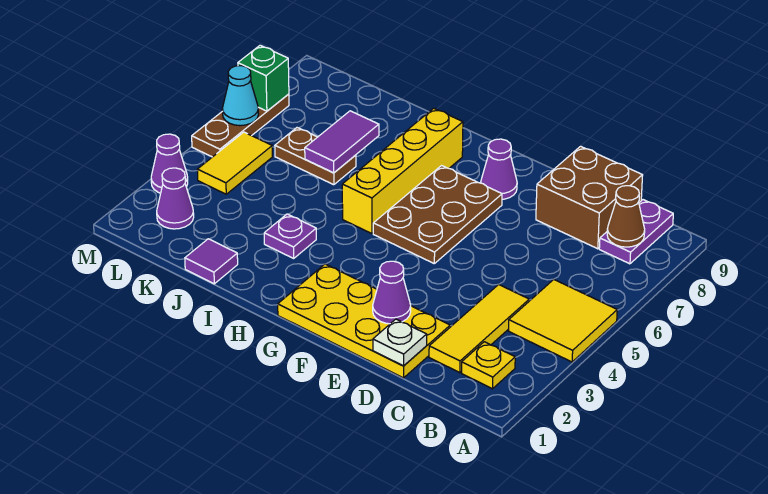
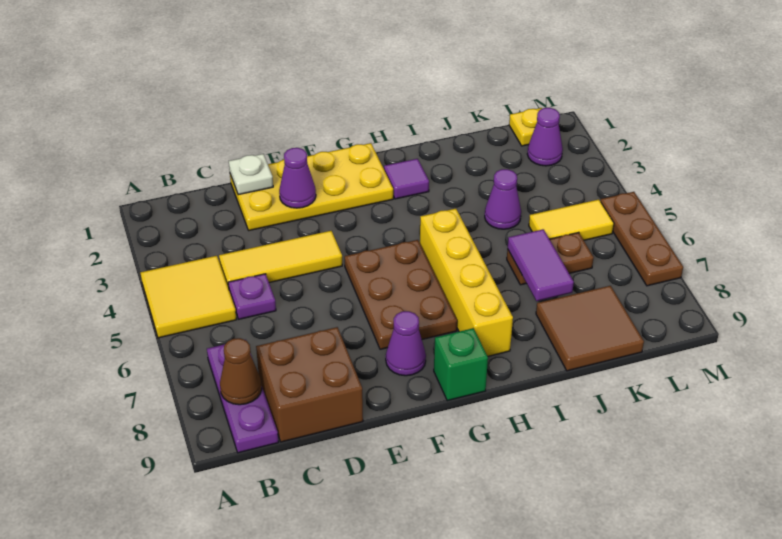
yellow 1x1 plate [462,342,515,389] -> yellow 1x1 plate moved to [509,108,542,146]
purple 1x2 plate [599,200,673,264] -> purple 1x3 plate [207,344,278,453]
yellow 1x3 tile [429,284,529,373] -> yellow 1x3 tile turned to [219,231,342,289]
purple 1x1 plate [264,214,316,258] -> purple 1x1 plate moved to [228,274,276,319]
purple 1x1 tile [185,239,238,284] -> purple 1x1 tile moved to [384,159,429,199]
none -> brown 2x2 tile [536,286,644,371]
yellow 1x2 tile [197,132,272,194] -> yellow 1x2 tile turned to [529,199,614,240]
purple 1x1 cone [151,134,188,193] -> purple 1x1 cone moved to [485,169,521,229]
cyan 1x1 cone [222,66,259,126] -> none
green 1x1 brick [238,45,289,111] -> green 1x1 brick moved to [434,328,488,401]

